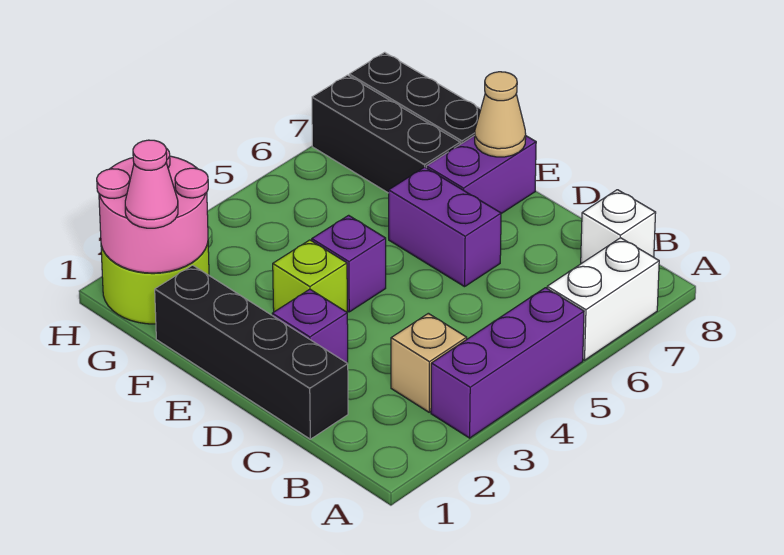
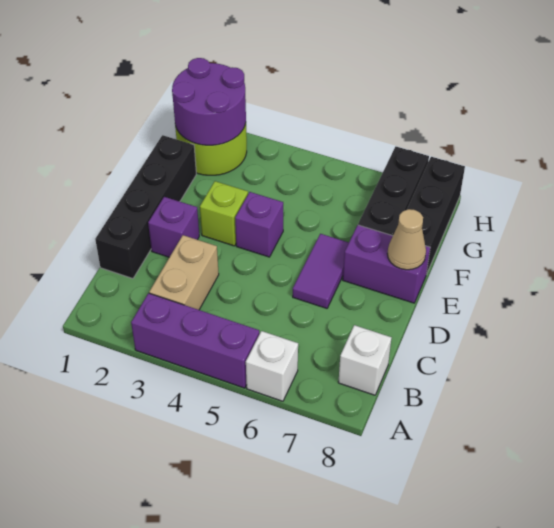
white 1x2 brick [547,238,659,360] -> white 1x1 brick [246,331,298,401]
tan 1x1 brick [391,313,467,412] -> tan 1x2 brick [149,235,219,310]
purple 1x2 brick [389,167,501,287] -> purple 1x2 tile [293,234,349,308]
pink 2x2 round brick [97,148,208,273] -> purple 2x2 round brick [172,58,246,145]
pink 1x1 cone [125,140,178,228] -> none

